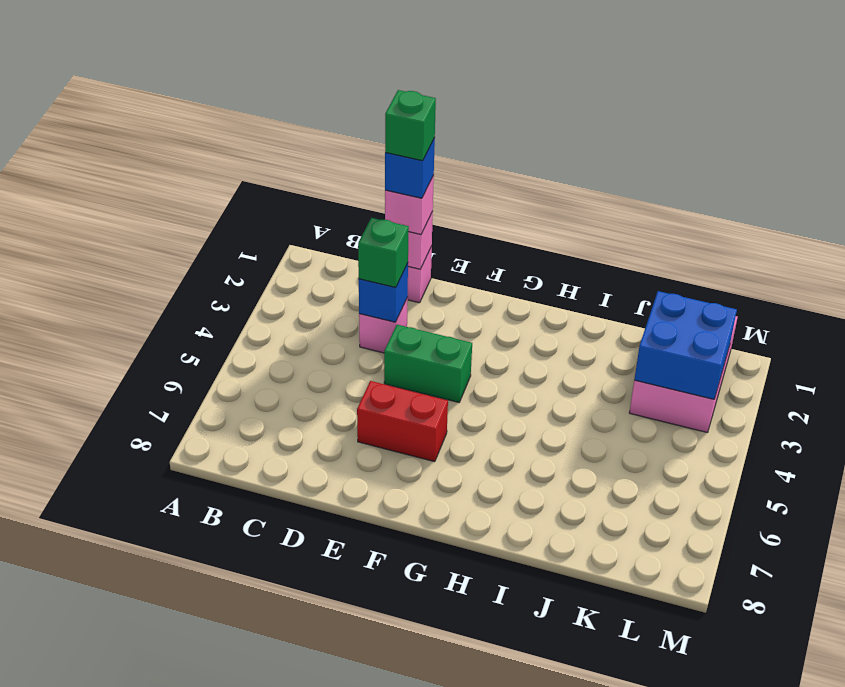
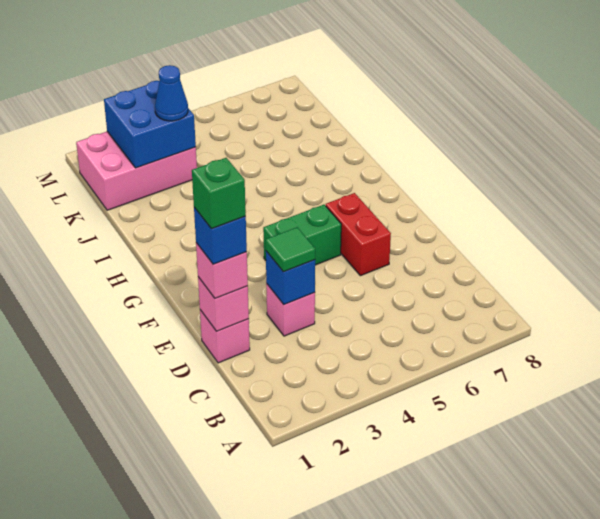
green 1x1 brick [358,218,409,287] -> green 1x1 tile [266,227,315,272]
green 1x2 brick [384,325,472,402] -> green 1x2 brick turned to [263,205,341,265]
none -> blue 1x1 cone [155,65,188,121]

